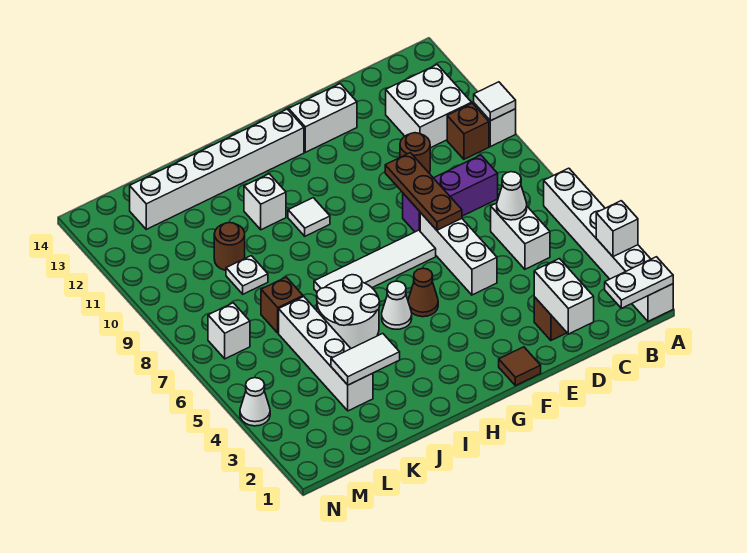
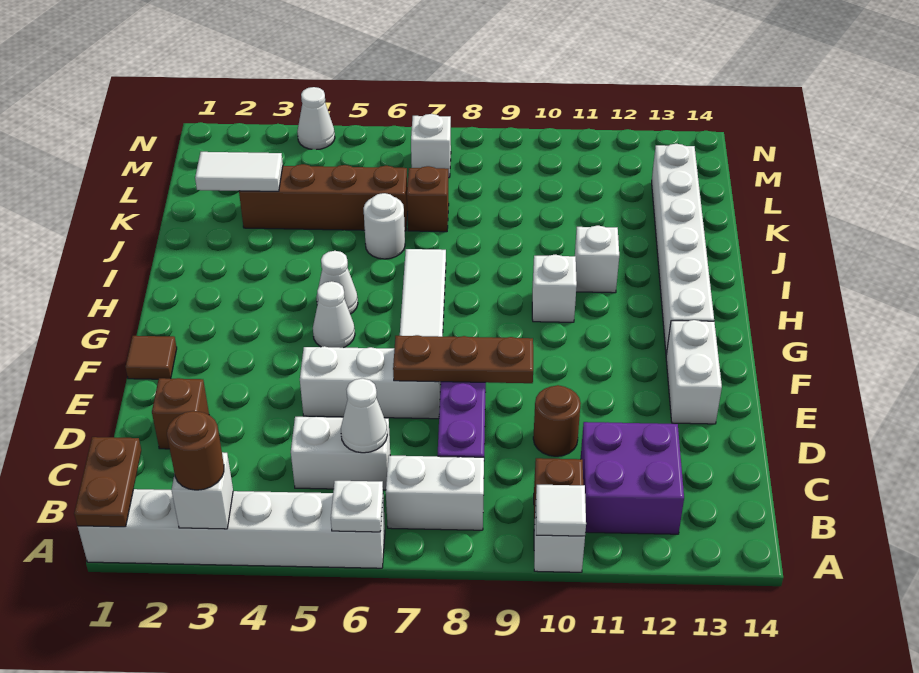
white 1x2 plate [605,257,673,309] -> brown 1x2 plate [74,437,141,527]
white 2x2 brick [386,64,472,148] -> purple 2x2 brick [581,422,684,534]
white 1x2 brick [534,259,594,334] -> white 1x2 brick moved to [386,456,484,530]
brown 1x1 cone [408,268,438,317] -> white 1x1 cone [313,281,355,348]
white 1x1 tile [288,198,330,236] -> white 1x1 brick [532,255,577,322]
white 2x2 round brick [317,275,380,348] -> white 1x1 round brick [364,193,405,259]
white 1x2 tile [331,333,400,385] -> white 1x2 tile turned to [195,152,283,191]
white 1x4 brick [279,297,373,411] -> brown 1x4 brick [239,164,408,231]
white 1x1 plate [226,256,268,294] -> white 1x1 plate moved to [331,481,383,532]
brown 1x1 round brick [214,223,245,270] -> brown 1x1 round brick moved to [167,411,224,490]

